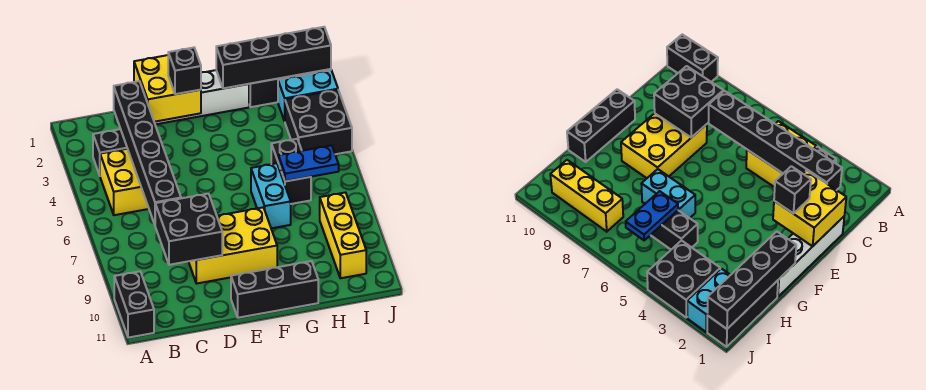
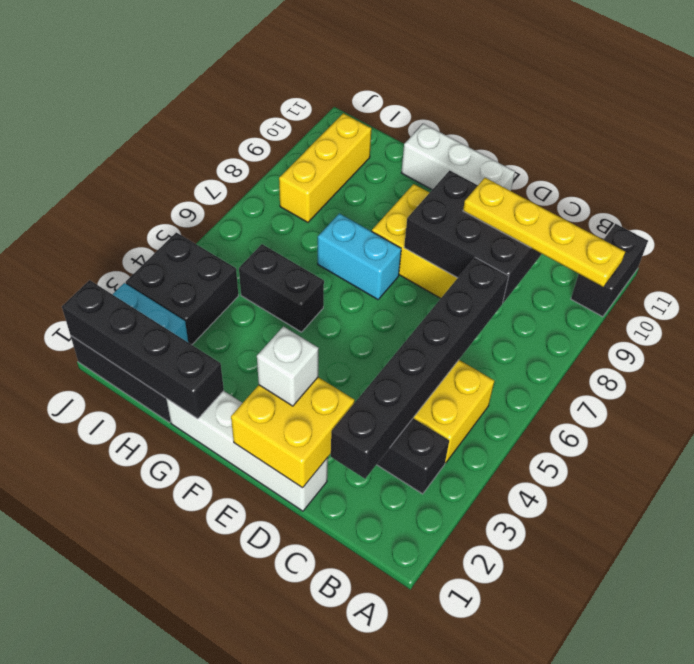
none -> yellow 1x4 plate [463,178,625,287]
black 2x2 brick [155,194,222,265] -> black 2x3 brick [404,170,542,303]
black 1x1 brick [168,48,201,94] -> white 1x1 brick [257,326,319,406]
black 1x3 brick [231,261,318,318] -> white 1x3 brick [401,124,515,191]
cyan 1x2 brick [251,163,291,228] -> cyan 1x2 brick turned to [318,213,401,299]
black 1x2 brick [271,139,311,204] -> black 1x2 brick turned to [239,244,324,332]
blue 1x2 plate [278,145,339,181] -> none

